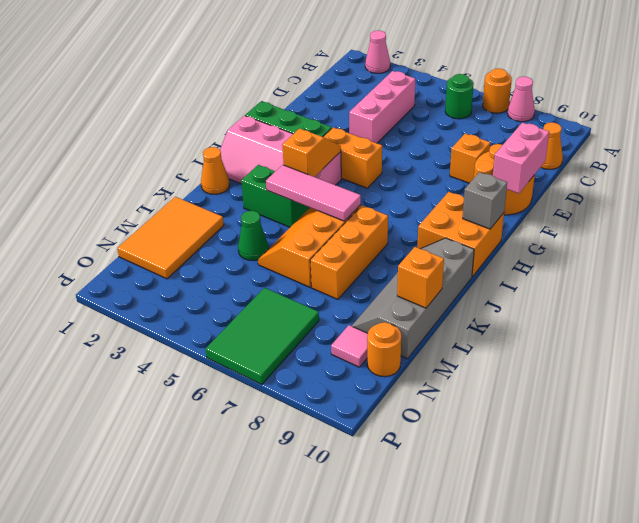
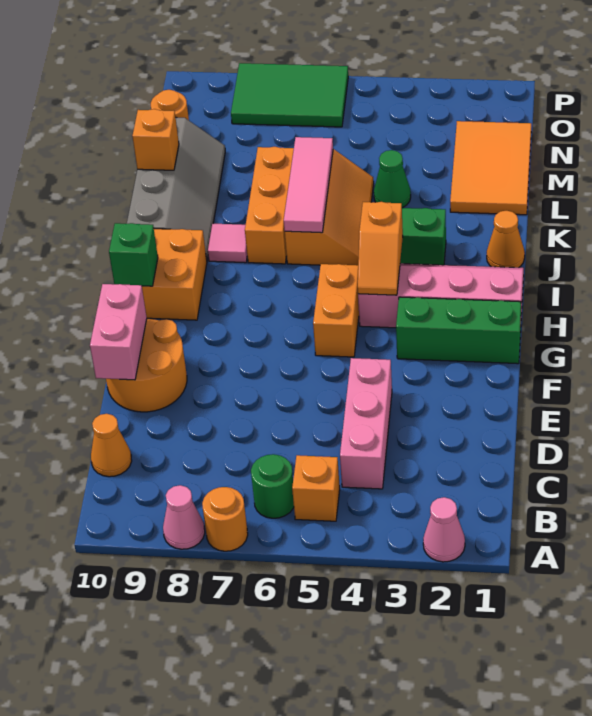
orange 1x1 brick [450,134,490,183] -> orange 1x1 brick moved to [292,455,340,521]
orange 1x2 brick [323,128,382,188] -> orange 1x2 brick turned to [313,264,359,357]
grey 1x1 brick [463,172,507,229] -> green 1x1 brick [109,223,158,286]
pink 1x3 tile [266,165,361,221] -> pink 1x3 tile turned to [284,137,333,233]
green 2x3 tile [205,288,319,385] -> green 2x3 tile turned to [231,63,348,127]
pink 1x1 tile [331,325,368,367] -> pink 1x1 tile moved to [208,224,247,263]

